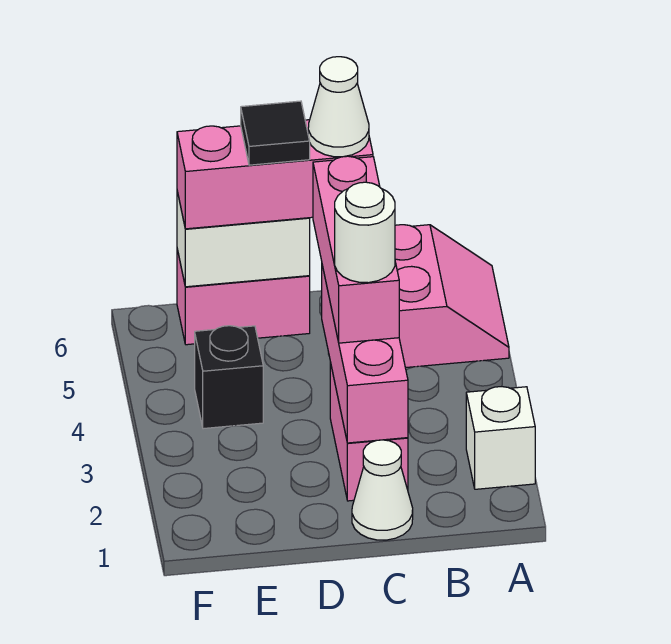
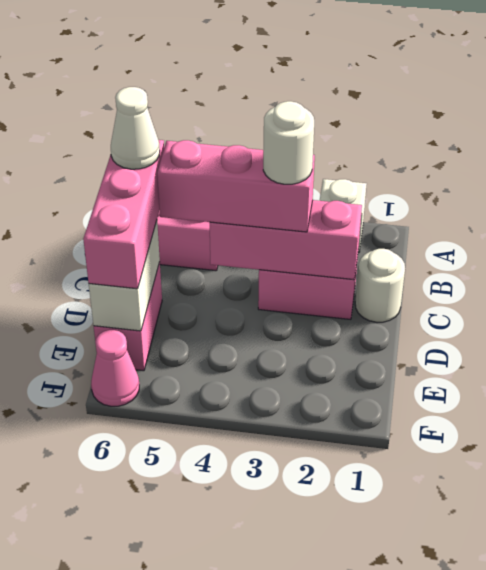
white 1x1 cone [352,440,413,540] -> white 1x1 round brick [355,249,405,322]
black 1x1 tile [241,101,310,165] -> none
black 1x1 brick [195,326,263,429] -> none
none -> pink 1x1 cone [91,330,139,406]

